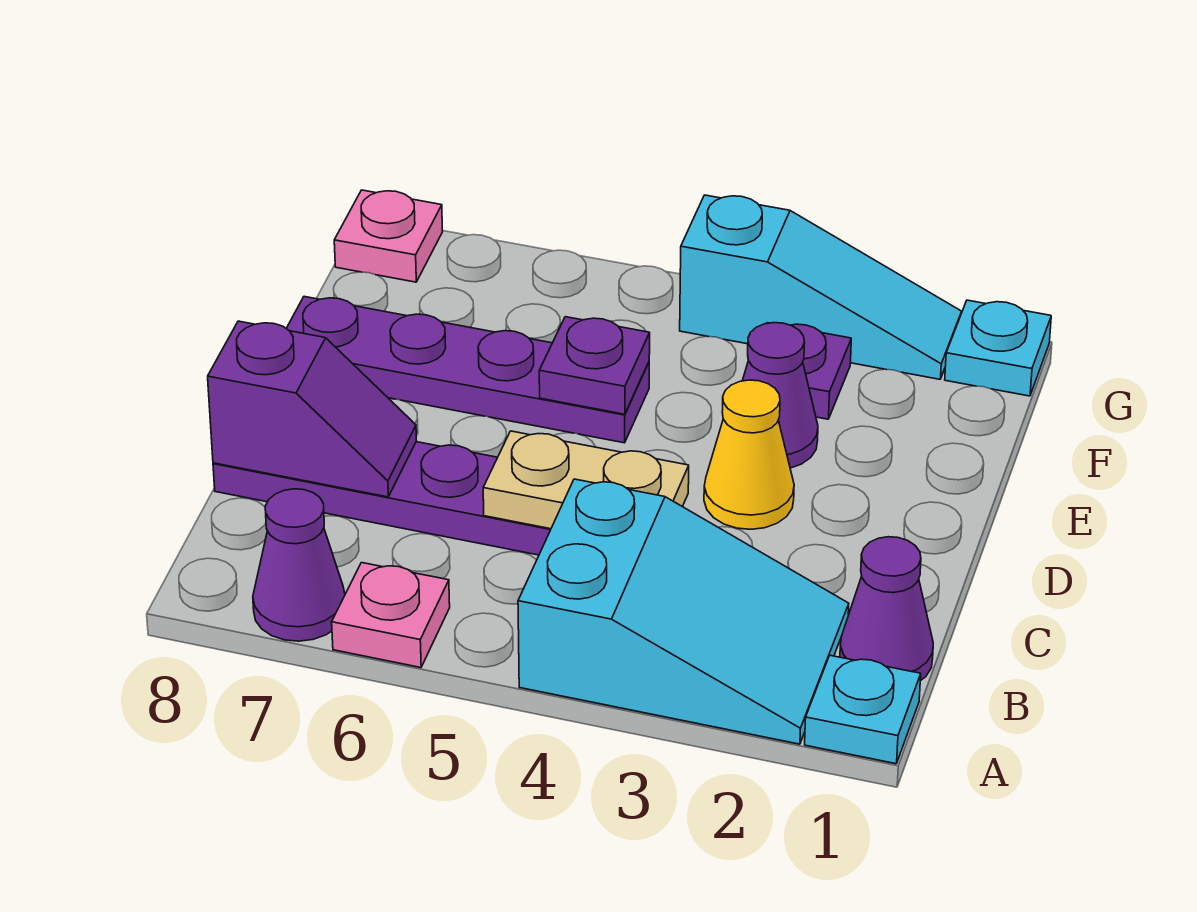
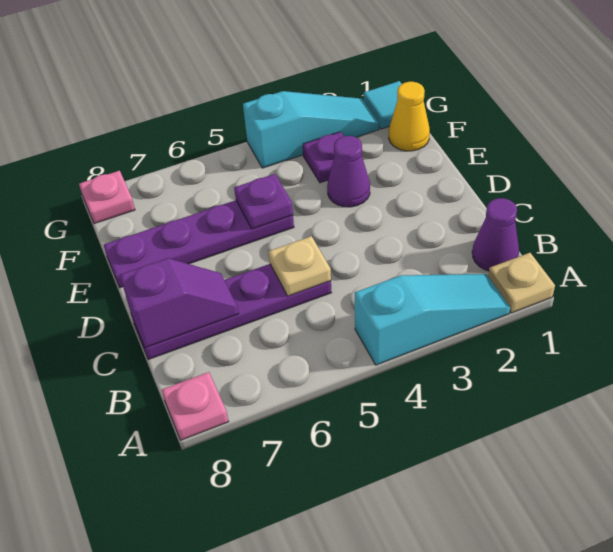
cyan 1x1 plate [805,655,921,764] -> tan 1x1 plate [488,253,555,313]
cyan 2x3 slope [518,479,849,744] -> cyan 1x3 slope [355,274,510,365]
pink 1x1 plate [332,563,450,668] -> pink 1x1 plate moved to [162,372,229,440]
purple 1x1 cone [253,489,345,641] -> none
tan 1x2 plate [483,431,689,529] -> tan 1x1 plate [269,236,331,296]
yellow 1x1 cone [704,380,794,529] -> yellow 1x1 cone moved to [389,82,430,151]
cyan 1x1 plate [945,300,1051,396] -> cyan 1x1 tile [364,81,401,129]

